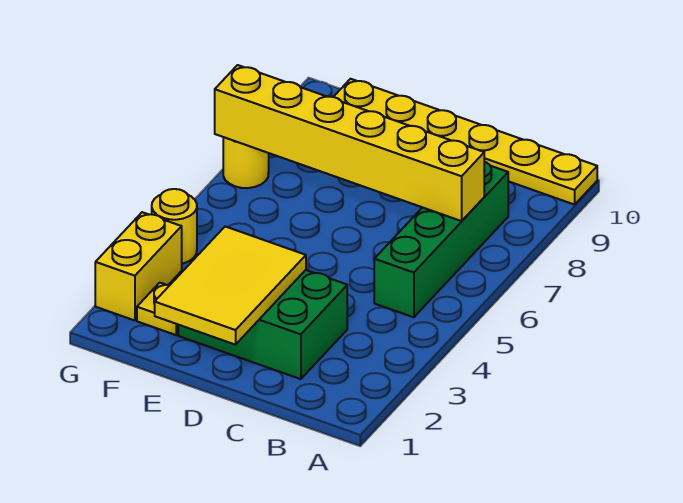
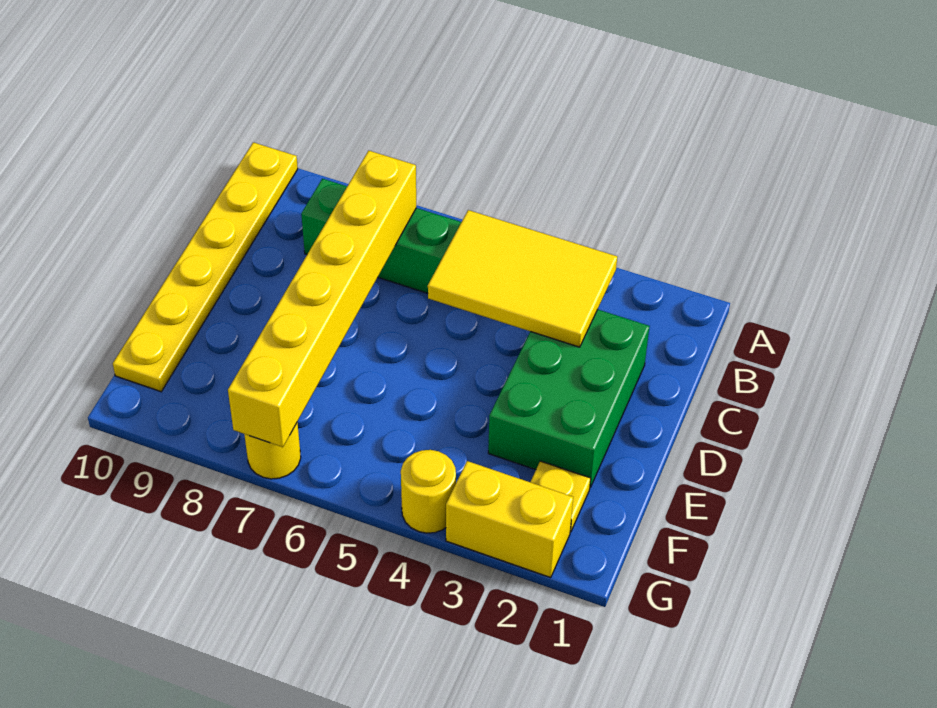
yellow 2x3 tile [155,227,306,345] -> yellow 2x3 tile moved to [428,210,617,347]

